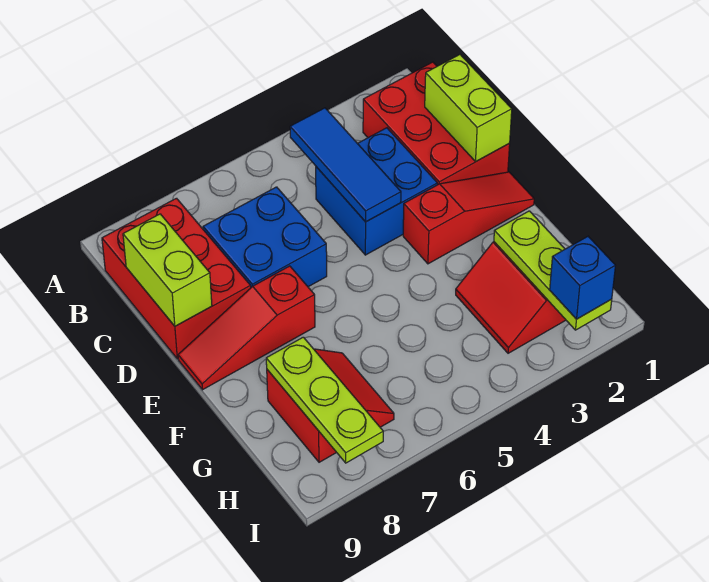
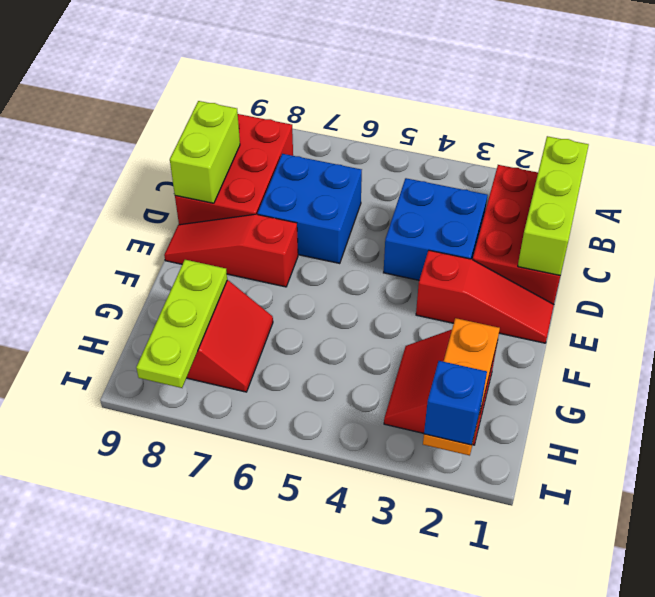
blue 1x3 tile [290,108,401,222] -> none
lime 1x2 brick [425,55,512,161] -> lime 1x3 brick [518,136,589,276]
lime 1x3 plate [494,211,612,330] -> orange 1x3 plate [423,318,500,456]

